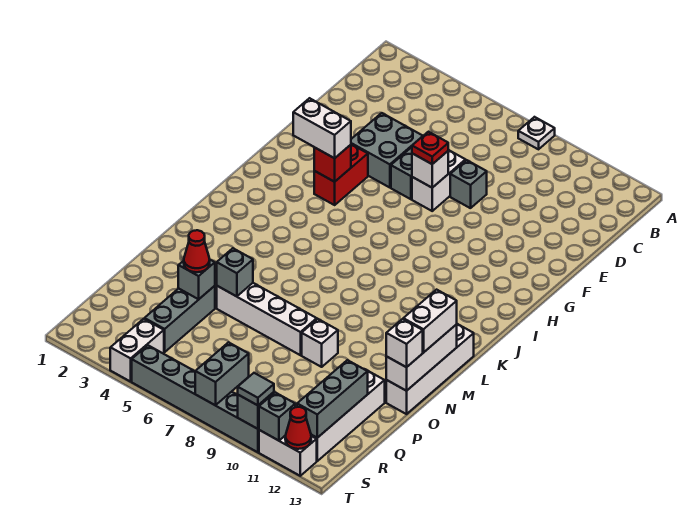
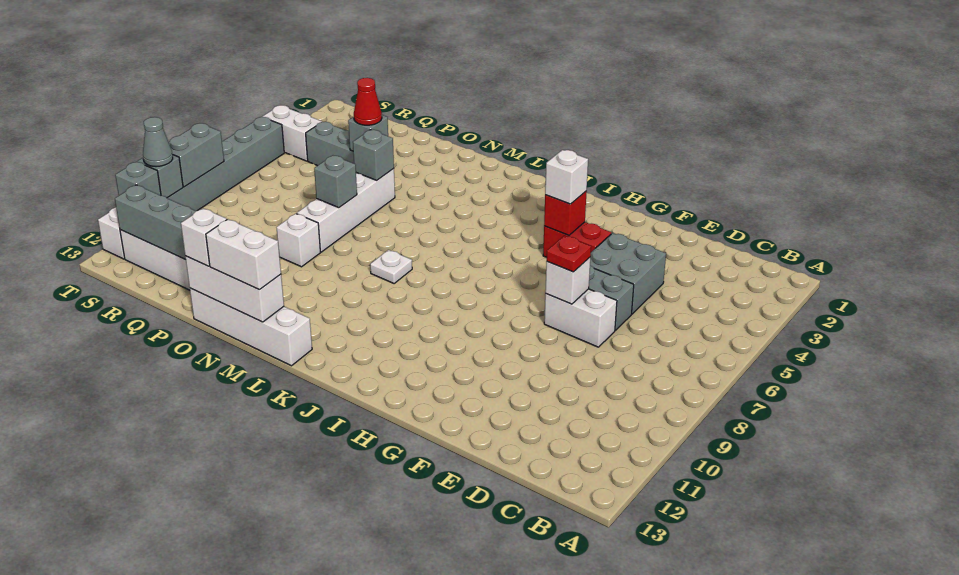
white 1x1 plate [518,117,555,149] -> white 1x1 plate moved to [370,250,412,283]
grey 1x1 brick [450,160,487,208] -> grey 1x1 brick moved to [314,156,357,208]
white 1x2 brick [293,98,351,158] -> white 1x1 brick [545,150,588,204]
grey 1x2 brick [195,342,249,405] -> grey 1x2 brick turned to [169,123,224,187]
grey 1x1 tile [238,373,274,405] -> grey 1x1 cone [143,117,173,167]
red 1x1 cone [285,407,311,449] -> none

